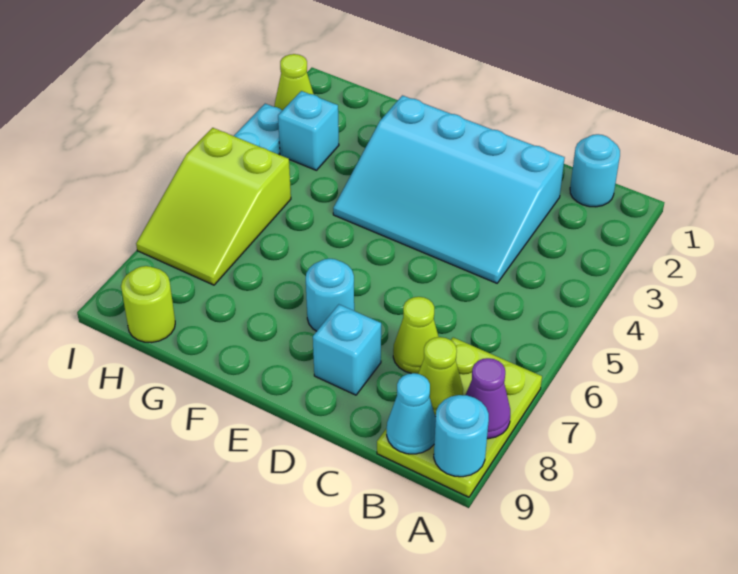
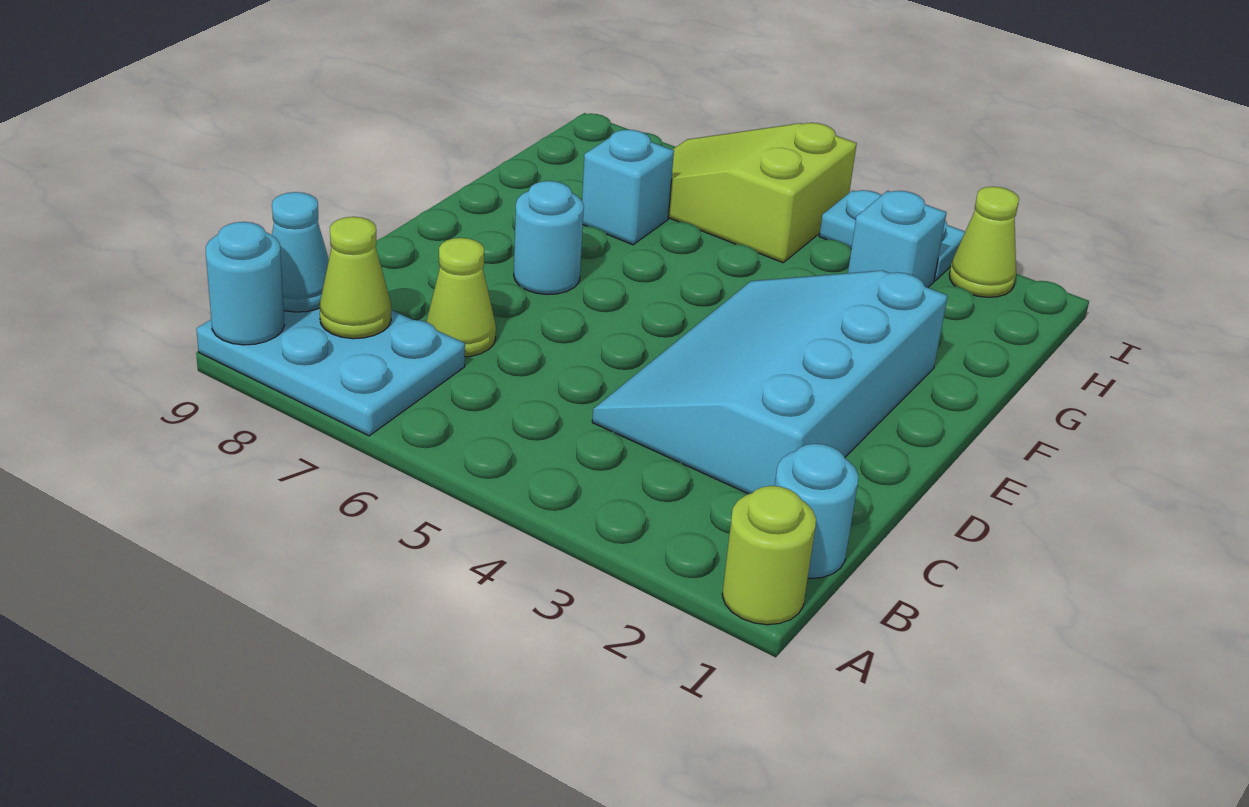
lime 2x3 plate [377,337,542,497] -> cyan 2x3 plate [196,308,465,436]
purple 1x1 cone [466,358,510,439] -> none
cyan 1x1 brick [313,305,381,395] -> cyan 1x1 brick moved to [582,130,674,245]
lime 1x1 round brick [121,266,175,343] -> lime 1x1 round brick moved to [722,486,816,625]

